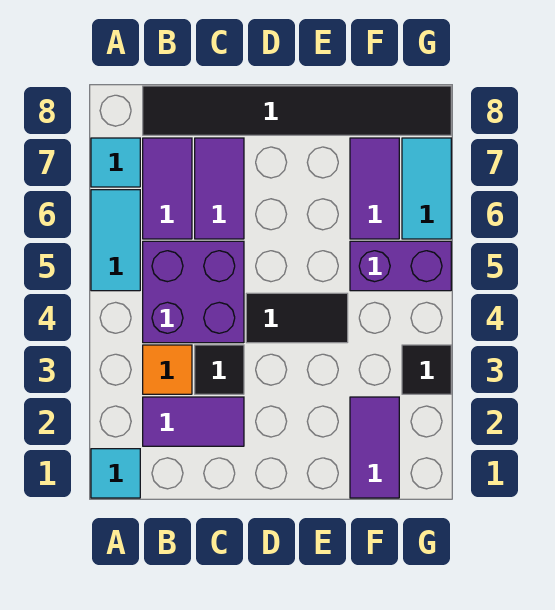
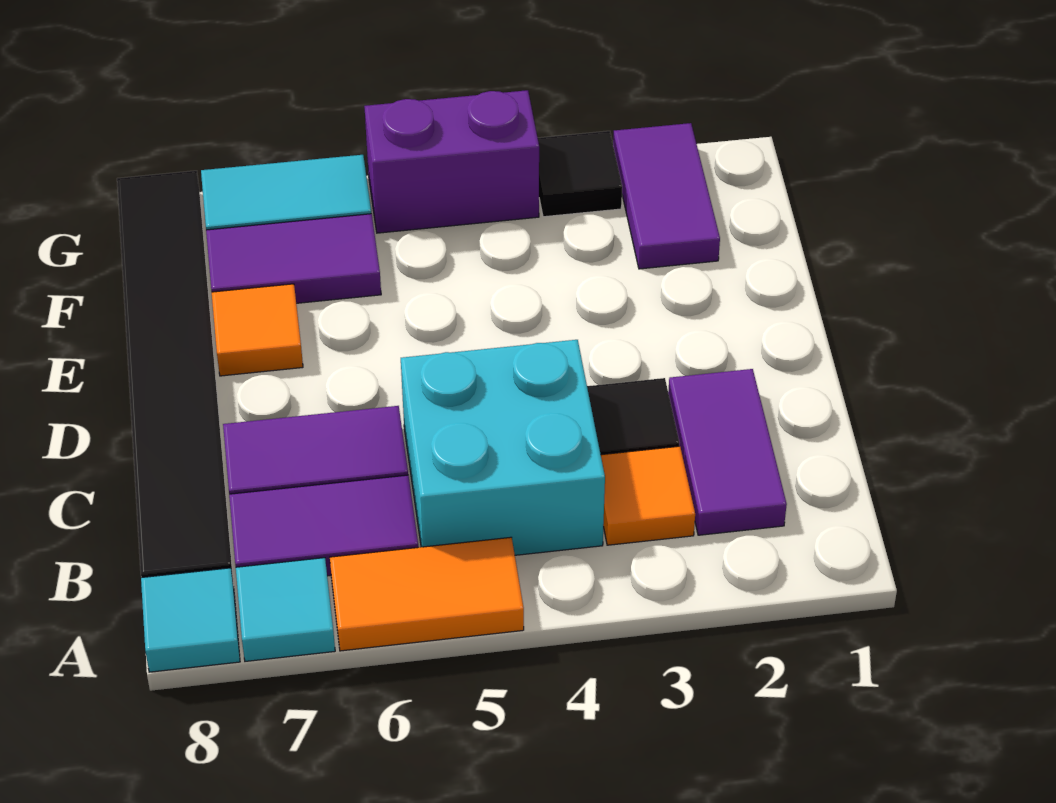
cyan 1x1 tile [91,449,140,498] -> cyan 1x1 tile moved to [141,568,240,672]
cyan 1x2 tile [91,190,140,291] -> orange 1x2 tile [330,537,524,651]
purple 2x2 brick [143,241,244,343] -> cyan 2x2 brick [401,340,605,555]
black 1x2 tile [246,293,348,343] -> none
none -> orange 1x1 tile [212,284,303,376]
purple 1x2 tile [350,397,399,498] -> purple 1x2 tile turned to [613,123,720,269]
purple 1x2 brick [350,241,451,291] -> purple 1x2 brick turned to [364,90,539,233]

